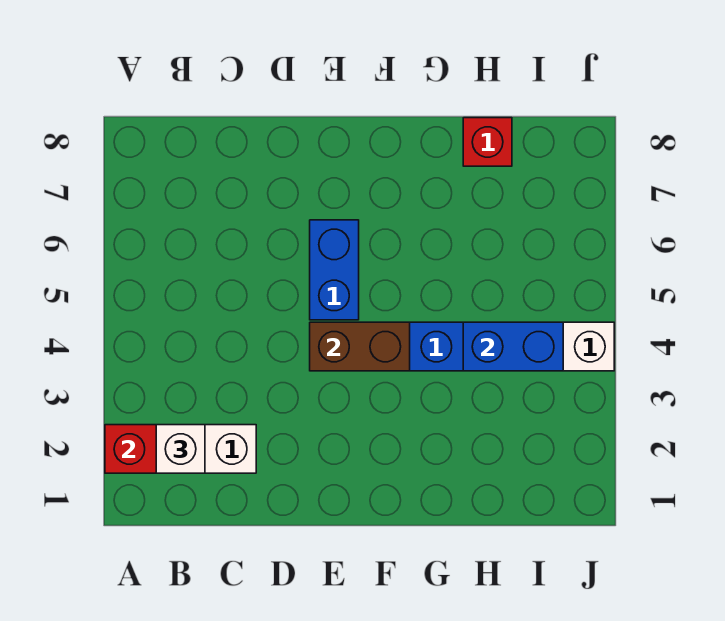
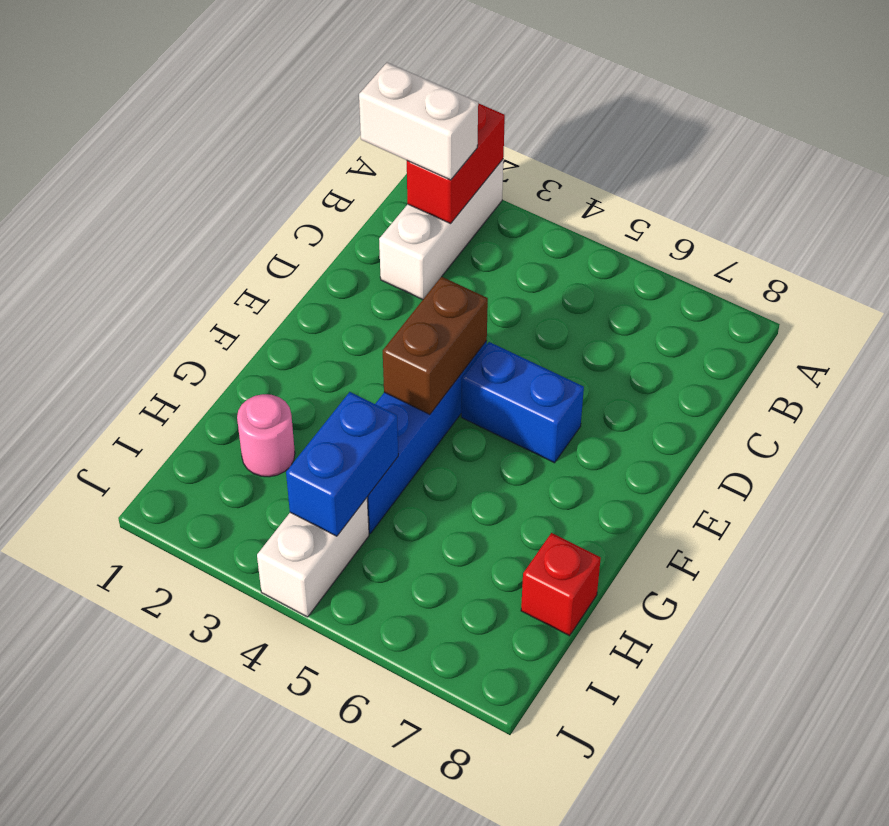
white 1x1 brick [156,425,205,473] -> white 1x2 brick [359,63,478,180]
none -> pink 1x1 round brick [237,394,295,477]

